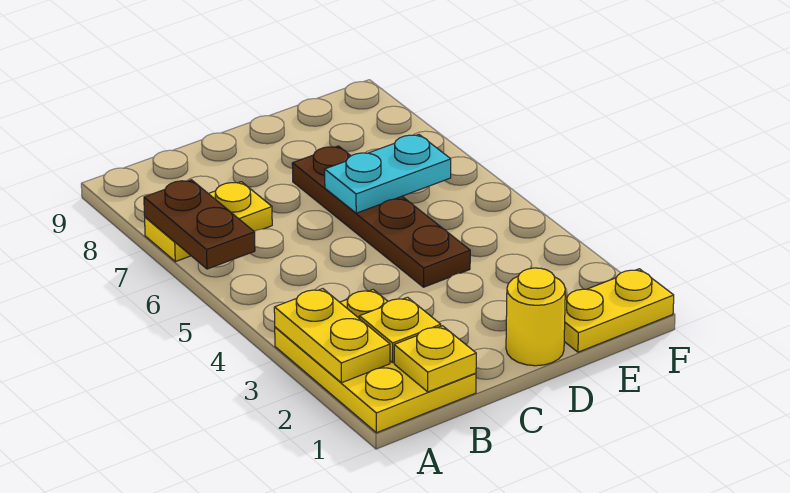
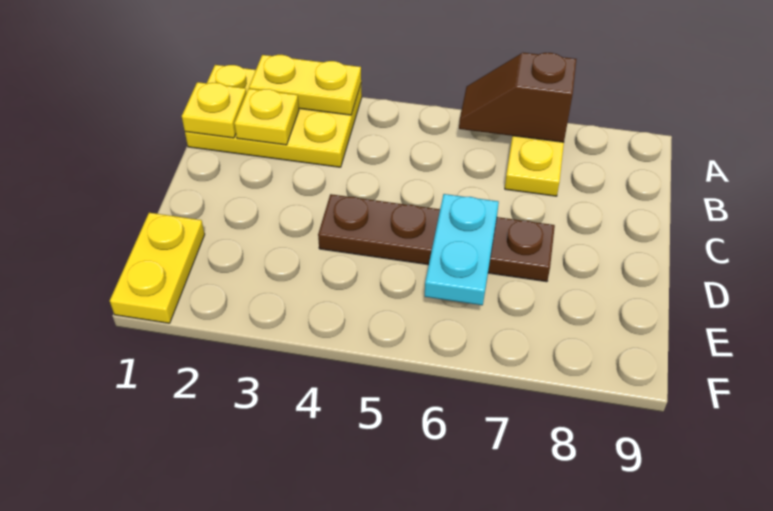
brown 1x2 plate [144,180,255,269] -> brown 1x2 slope [459,53,576,142]
yellow 1x1 round brick [506,268,565,366] -> none

